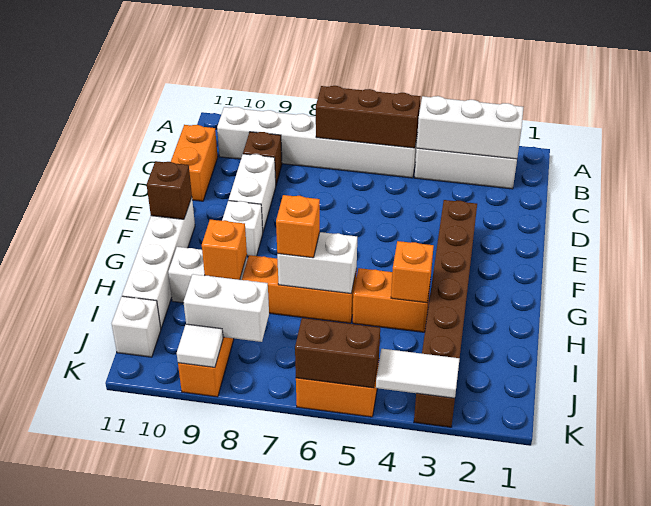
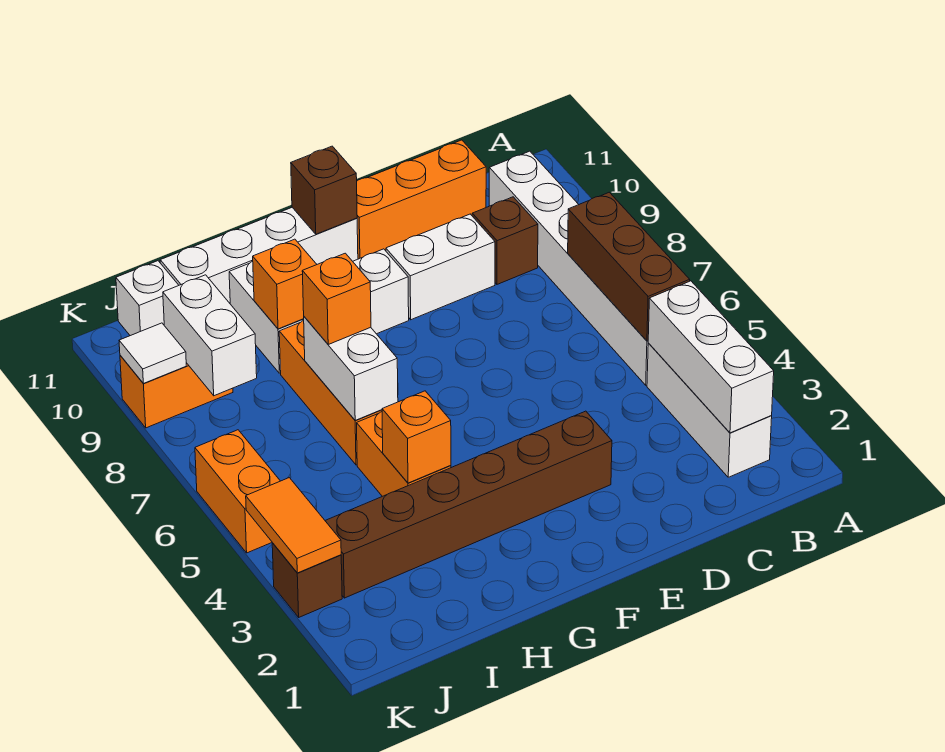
orange 1x2 brick [171,125,218,201] -> orange 1x3 brick [357,140,486,259]
white 1x2 tile [376,349,460,398] -> orange 1x2 tile [246,478,341,573]
brown 1x2 brick [295,318,380,388] -> none

